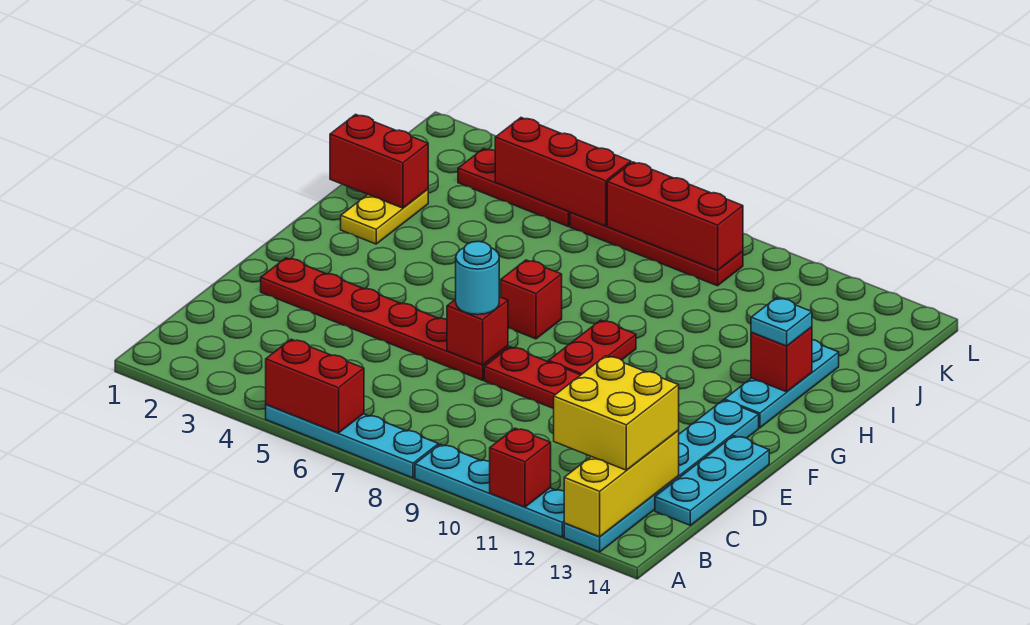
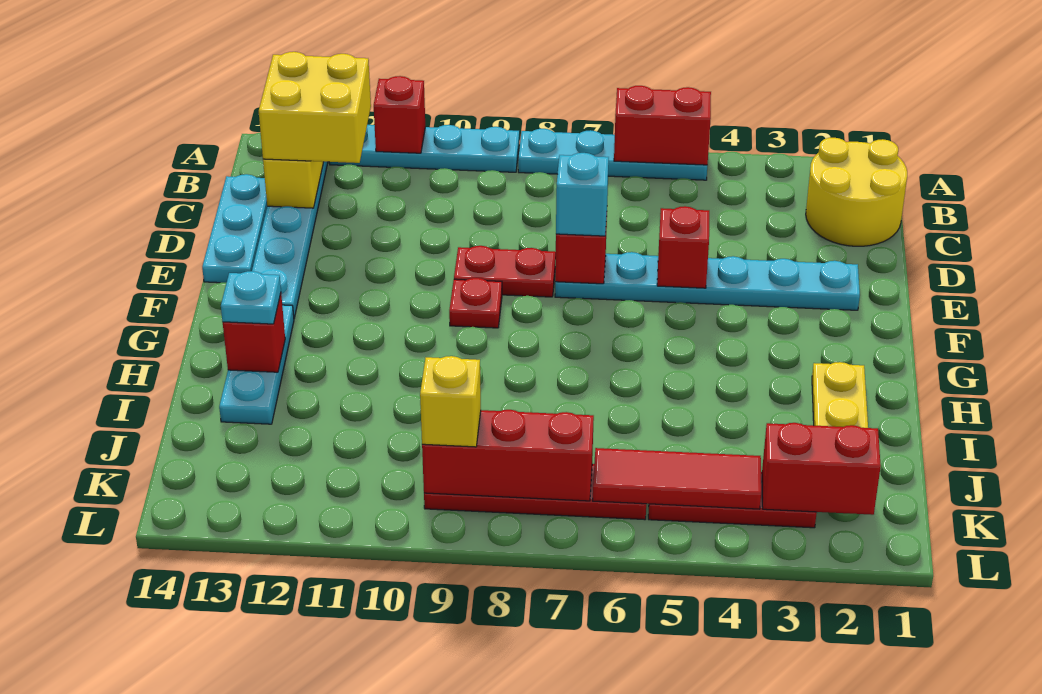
none -> yellow 2x2 round brick [806,138,907,246]
red 1x6 plate [261,258,508,380] -> cyan 1x6 plate [555,252,860,310]
cyan 1x1 round brick [456,241,499,315] -> cyan 1x1 brick [556,153,609,236]
red 1x2 plate [548,320,636,375] -> red 1x1 plate [449,278,502,328]
red 1x1 brick [501,260,562,339] -> red 1x1 brick moved to [657,206,709,288]
red 1x2 brick [330,114,428,208] -> red 1x2 brick moved to [762,423,881,515]
red 1x3 brick [495,118,631,226] -> red 1x3 tile [593,448,761,509]
none -> yellow 1x1 brick [420,356,481,447]

